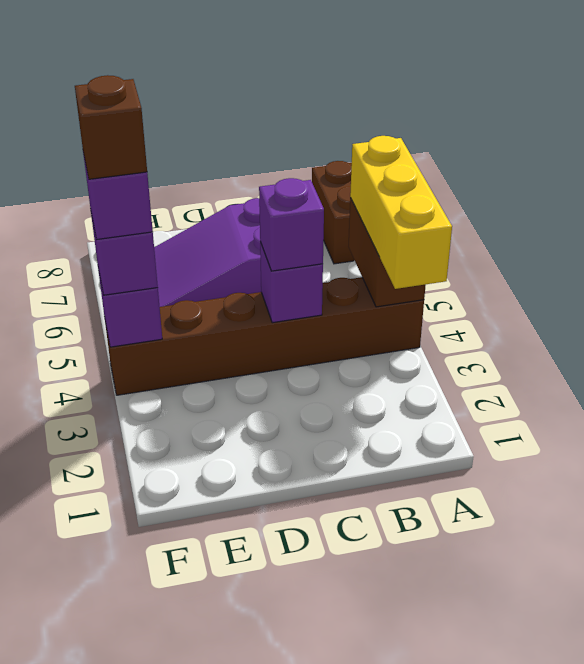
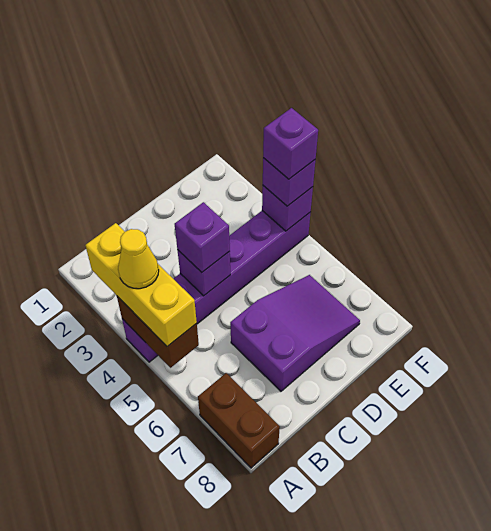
brown 1x6 brick [105,277,424,395] -> purple 1x6 brick [122,211,311,362]
none -> yellow 1x1 cone [118,229,159,289]
brown 1x1 brick [75,75,147,179] -> none

